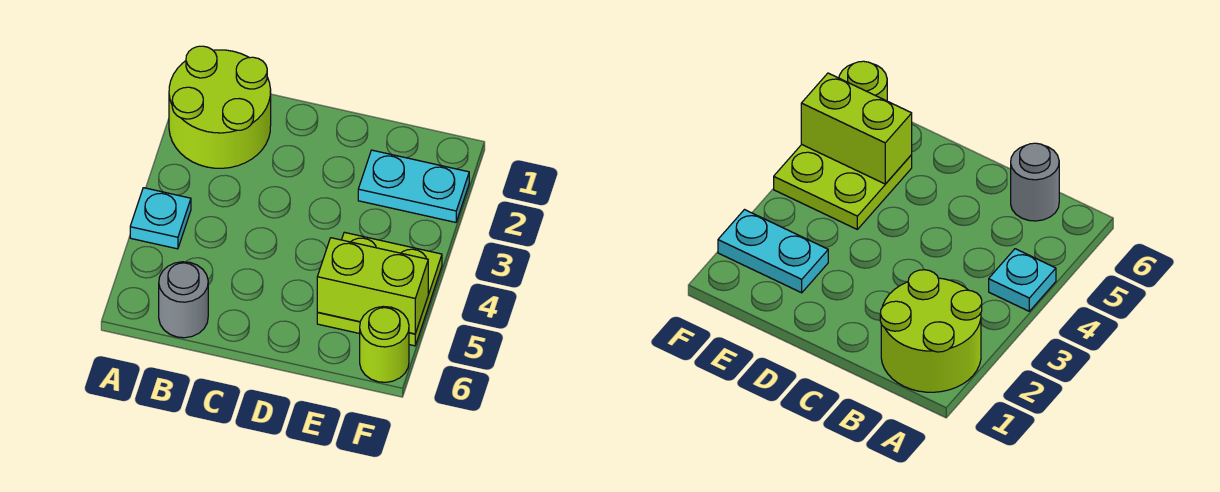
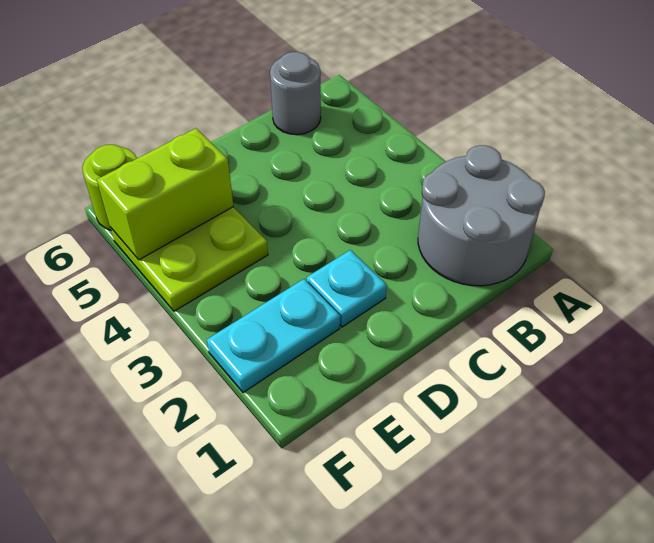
lime 2x2 round brick [169,46,271,168] -> grey 2x2 round brick [418,145,545,286]
cyan 1x1 plate [130,188,191,249] -> cyan 1x1 plate moved to [306,250,387,327]

